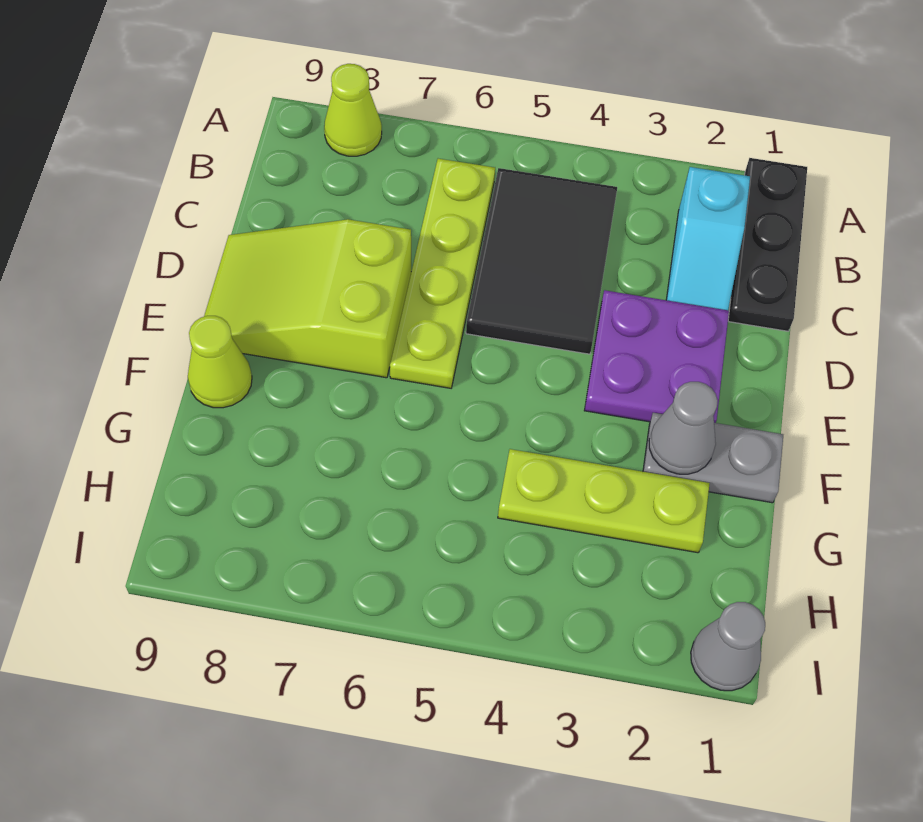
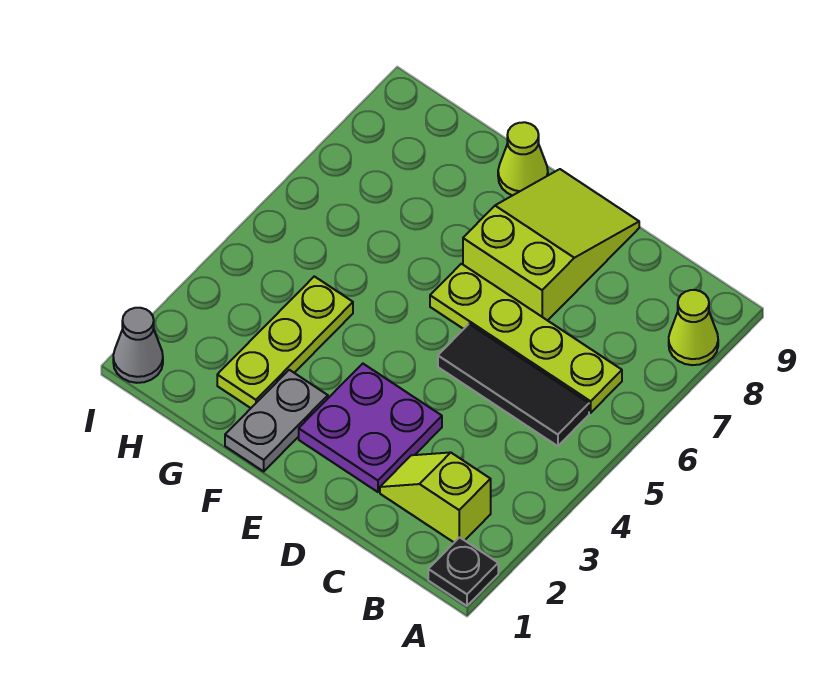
black 1x3 plate [728,158,807,331] -> black 1x1 plate [428,537,498,606]
cyan 1x2 slope [666,167,750,310] -> lime 1x2 slope [380,452,491,542]
black 2x3 tile [466,168,617,354] -> black 1x3 tile [438,324,589,446]
grey 1x1 cone [649,382,718,474] -> none

